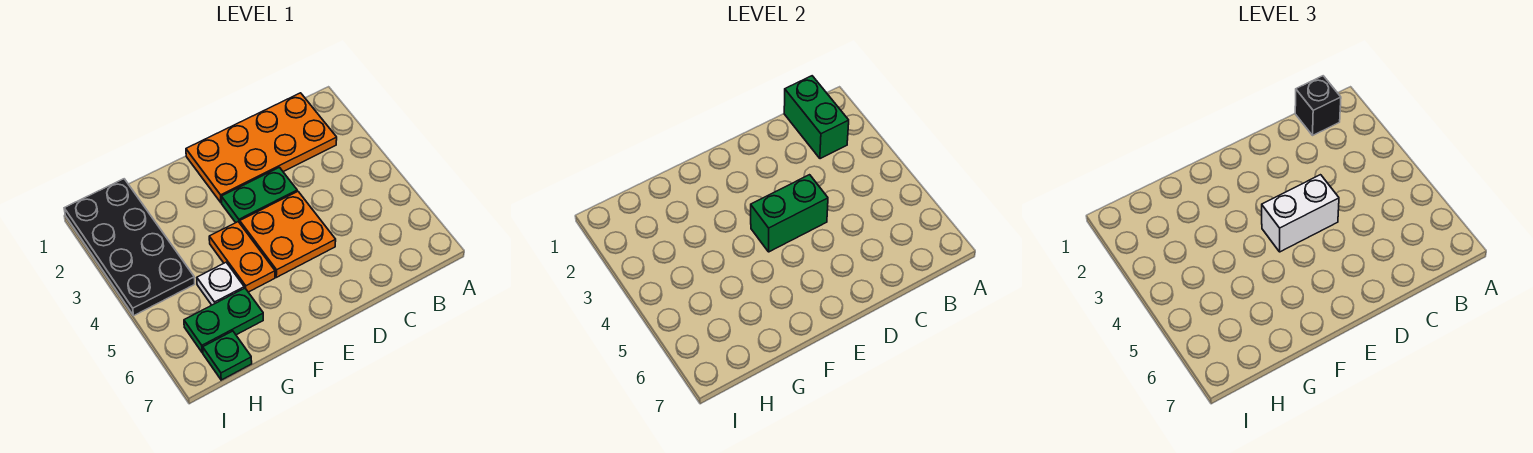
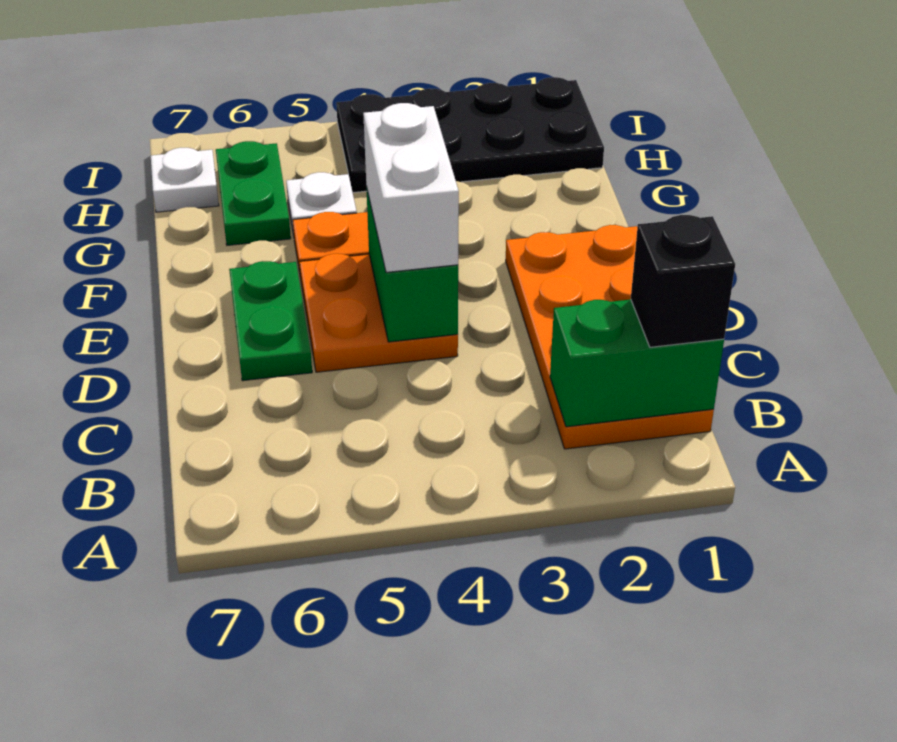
green 1x2 plate [221,167,297,223] -> green 1x2 plate moved to [229,261,312,381]
green 1x1 plate [203,331,252,380] -> white 1x1 plate [151,148,219,212]

